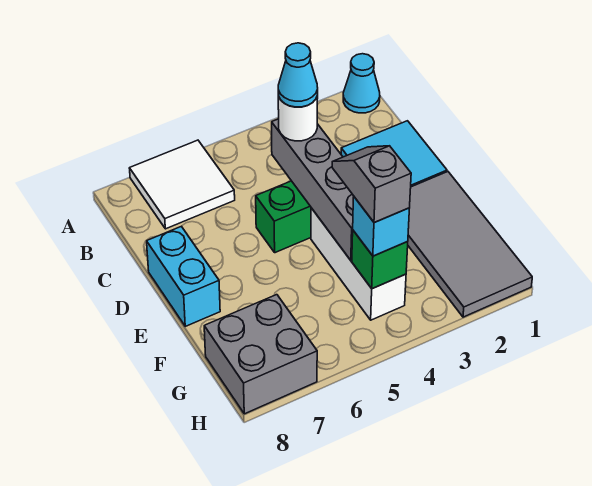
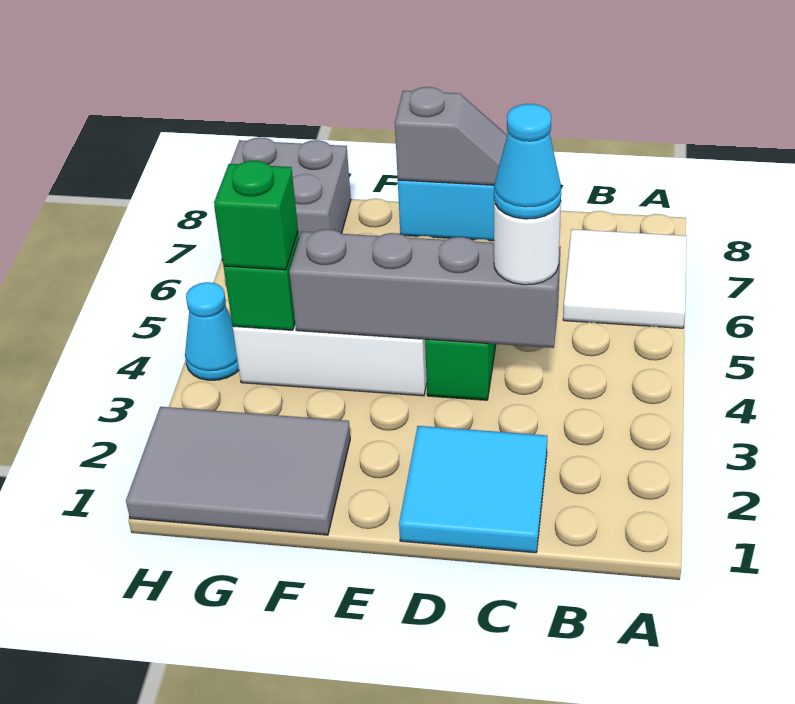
cyan 1x1 cone [343,54,380,113] -> cyan 1x1 cone moved to [185,282,239,380]
grey 2x4 tile [408,172,532,317] -> grey 2x3 tile [126,407,350,535]
grey 1x2 slope [332,146,411,223] -> grey 1x2 slope moved to [395,87,507,185]
cyan 1x1 brick [353,197,409,256] -> green 1x1 brick [214,161,298,270]

